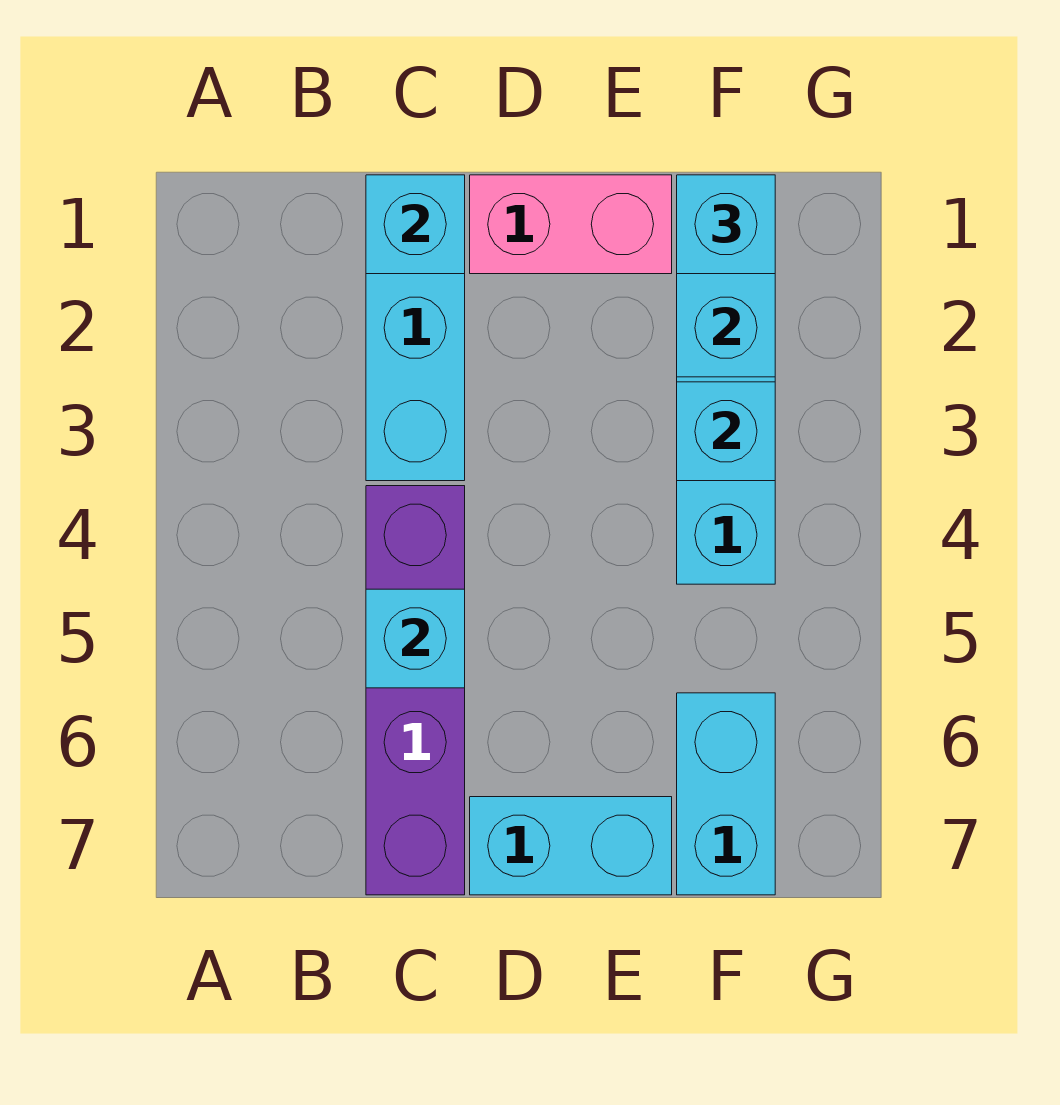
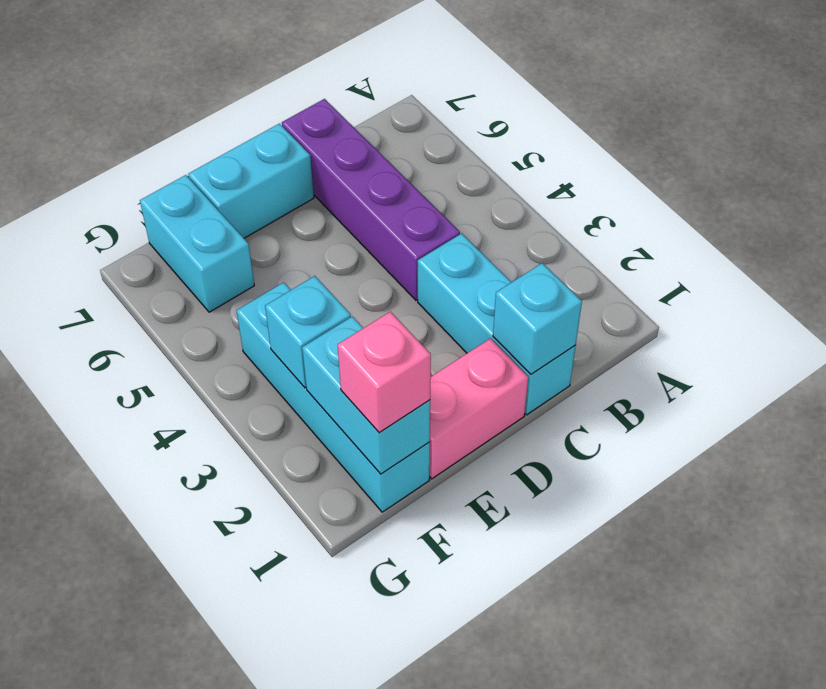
cyan 1x1 brick [366,589,465,688] -> none
cyan 1x1 brick [677,175,775,274] -> pink 1x1 brick [338,312,431,433]

